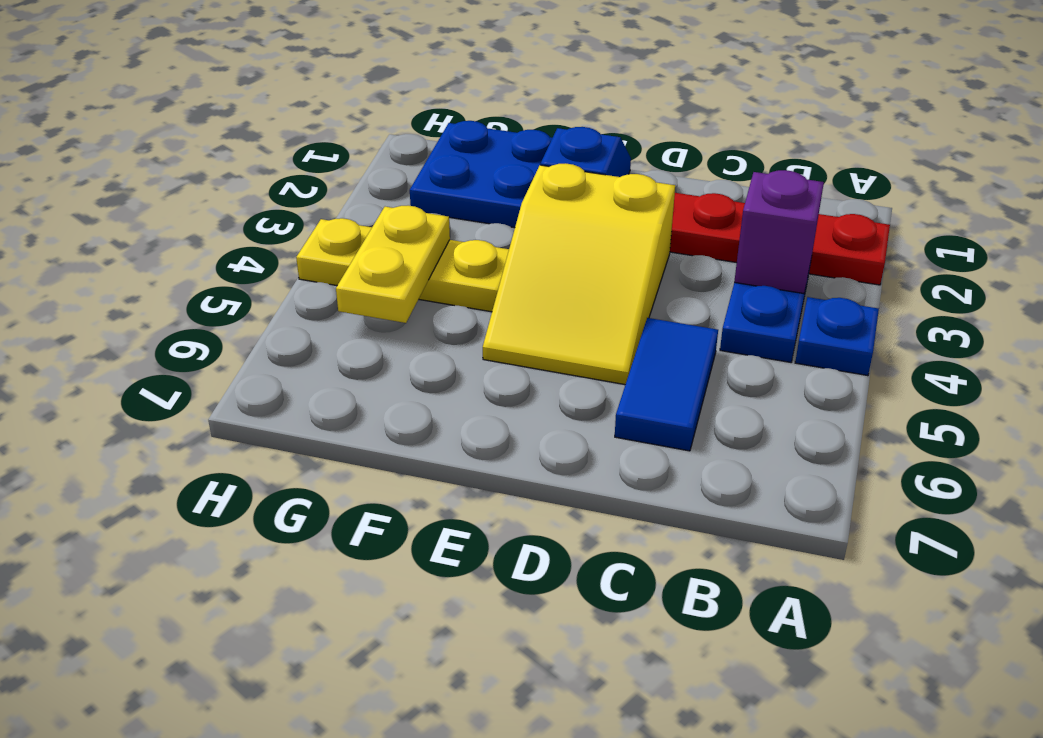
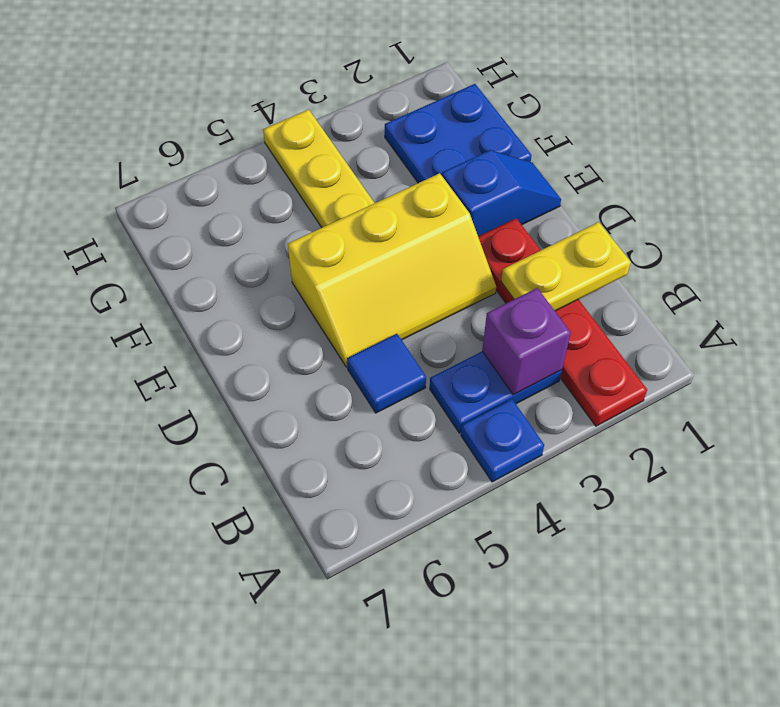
blue 1x2 tile [615,318,718,451] -> blue 1x1 tile [347,334,426,413]
yellow 2x3 slope [483,163,675,385] -> yellow 2x3 slope turned to [288,173,496,367]
yellow 1x2 plate [336,205,450,323] -> yellow 1x2 plate moved to [501,222,631,311]

